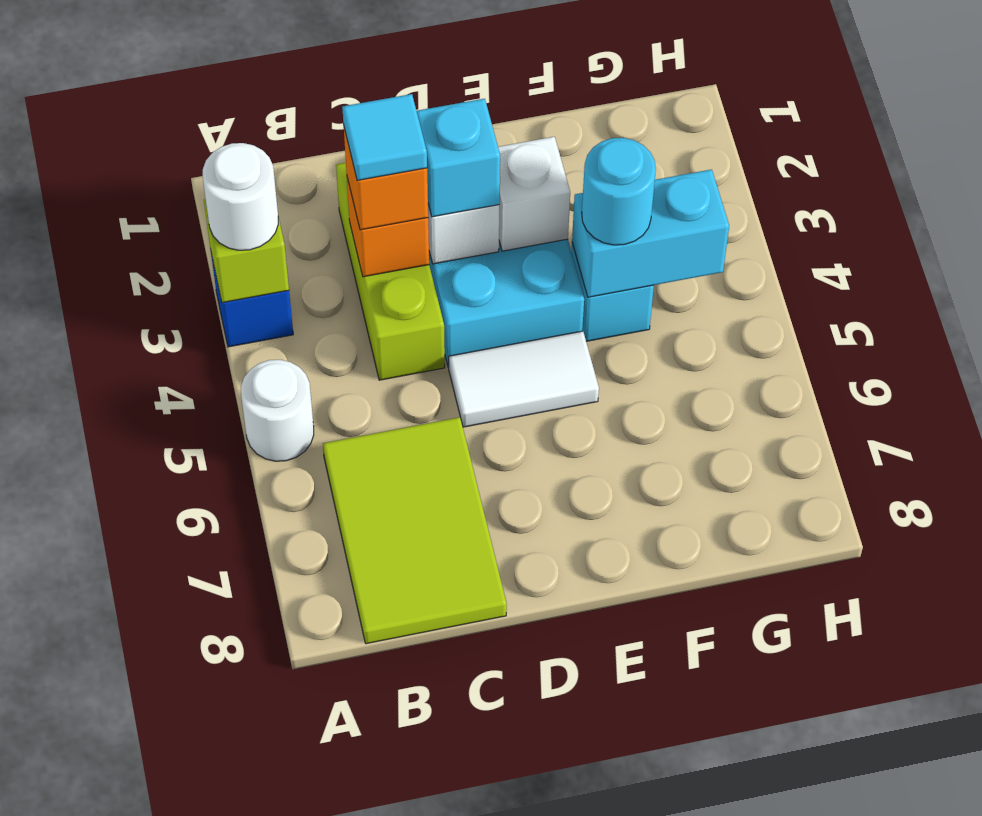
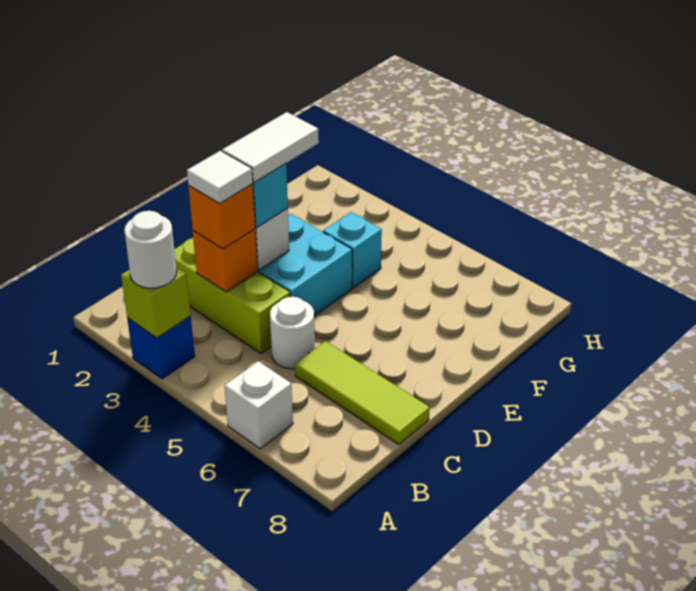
white 1x1 round brick [241,360,314,461] -> white 1x1 round brick moved to [270,297,315,369]
lime 2x3 tile [323,417,507,644] -> lime 1x3 tile [295,341,430,445]
cyan 1x1 tile [342,94,427,180] -> white 1x1 tile [187,151,253,204]
white 1x2 tile [449,331,599,427] -> white 1x2 tile moved to [222,112,319,182]
white 1x1 brick [498,137,570,251] -> white 1x1 brick moved to [225,361,293,449]
cyan 1x2 brick [572,169,729,297] -> none
cyan 1x1 round brick [582,138,656,245] -> none

